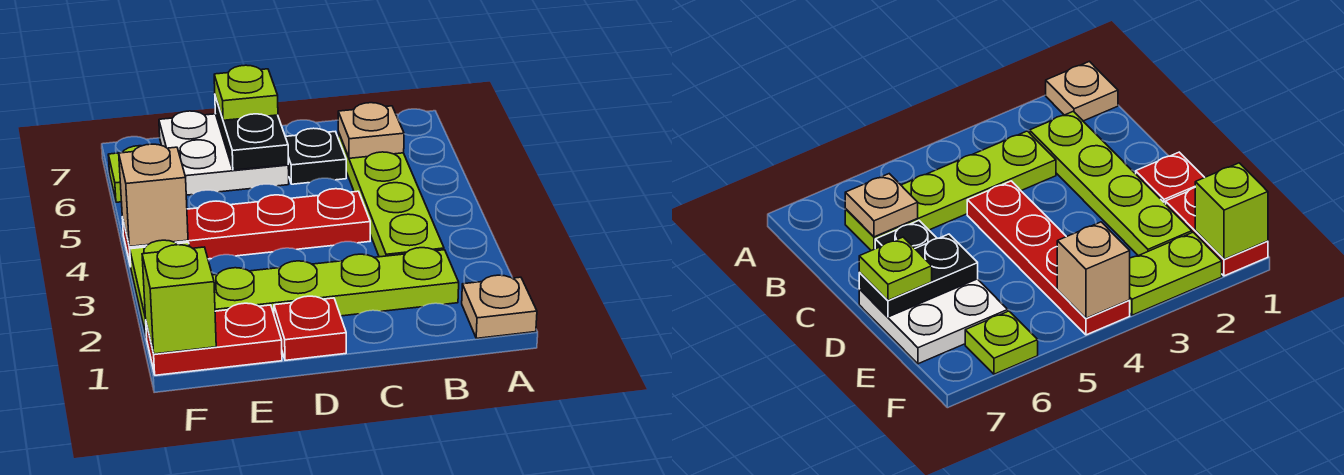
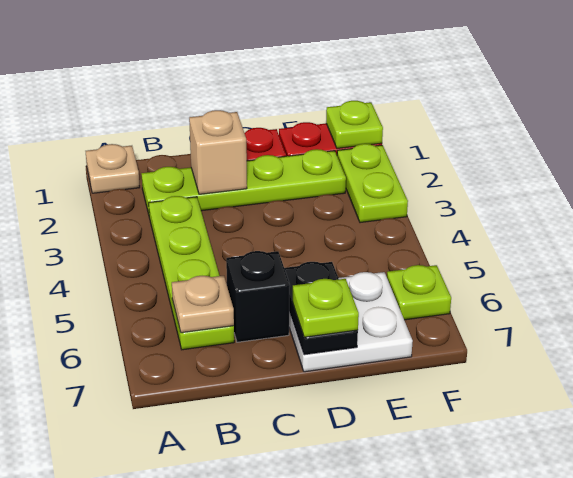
red 1x4 plate [122,189,370,267] -> none
black 1x1 plate [285,128,346,184] -> black 1x1 brick [226,251,290,342]
lime 1x1 brick [142,245,216,354] -> lime 1x1 plate [326,101,383,148]
tan 1x1 brick [119,144,188,247] -> tan 1x1 brick moved to [189,110,247,194]

